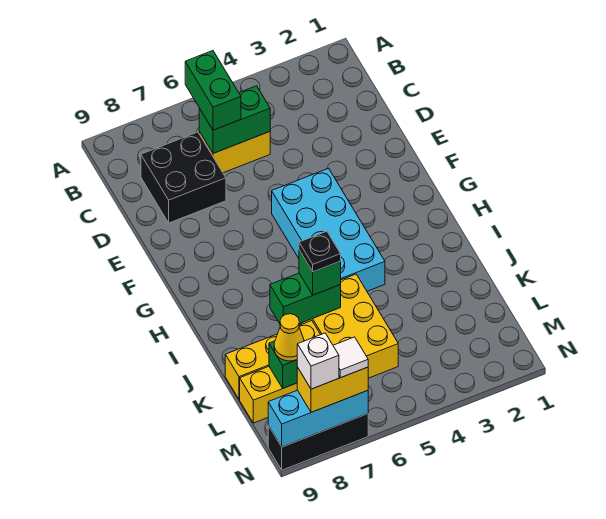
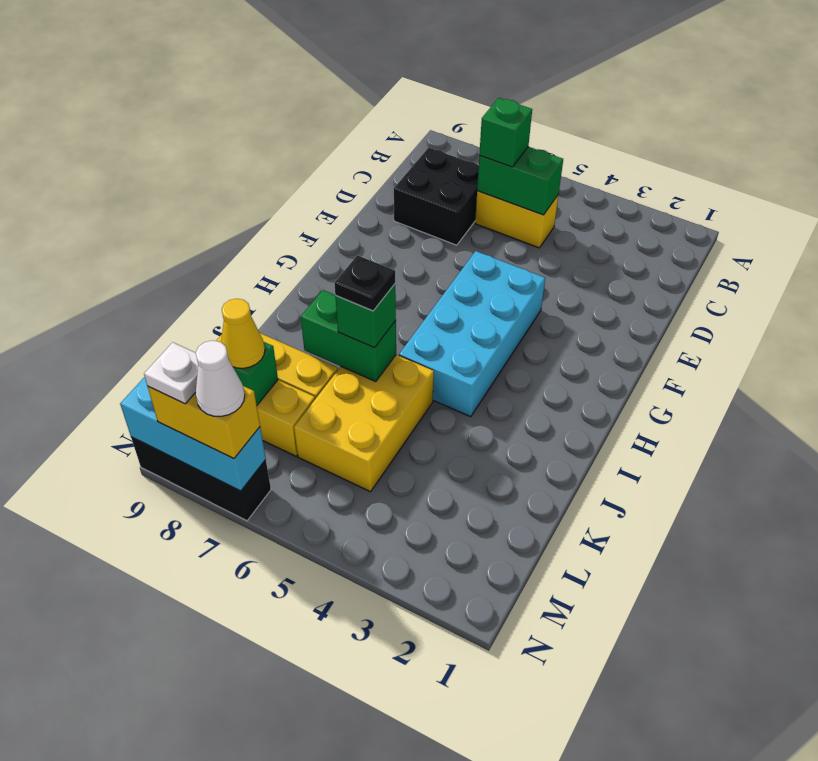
green 1x2 brick [185,51,241,130] -> green 1x1 brick [479,98,532,167]
white 1x1 tile [333,337,368,378] -> white 1x1 cone [196,341,245,416]
white 1x1 brick [297,333,339,389] -> white 1x1 plate [144,342,198,404]

